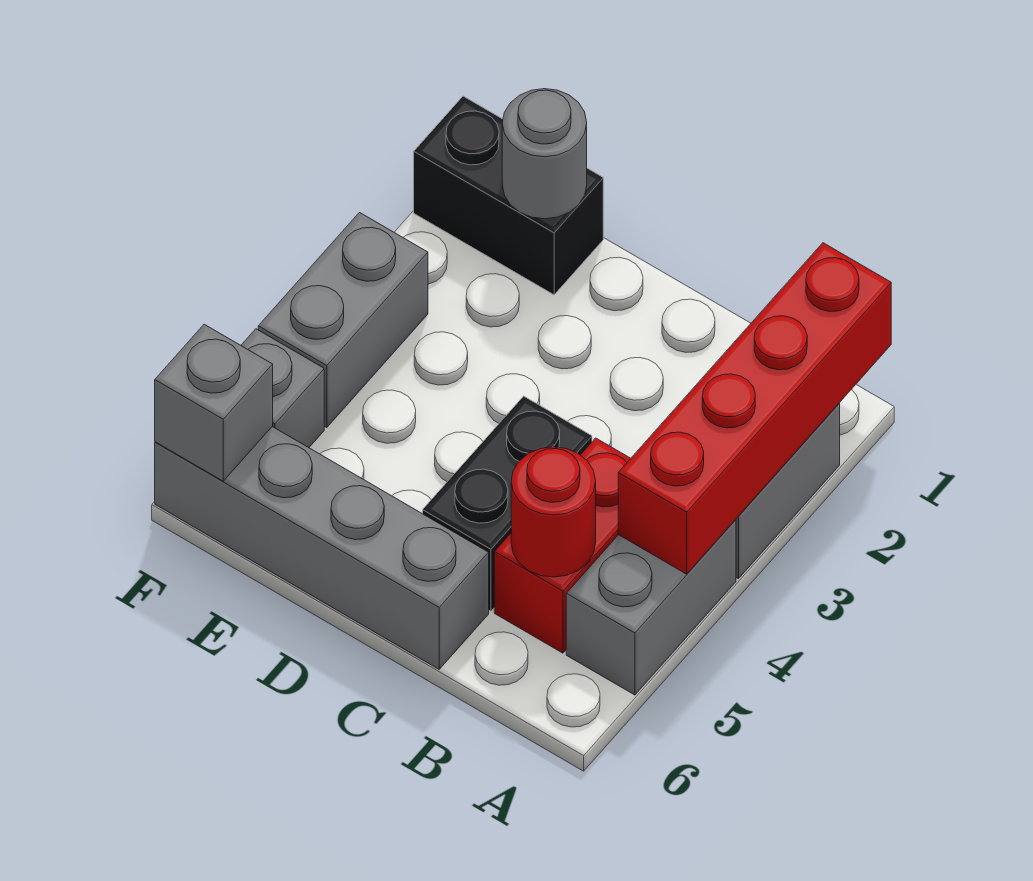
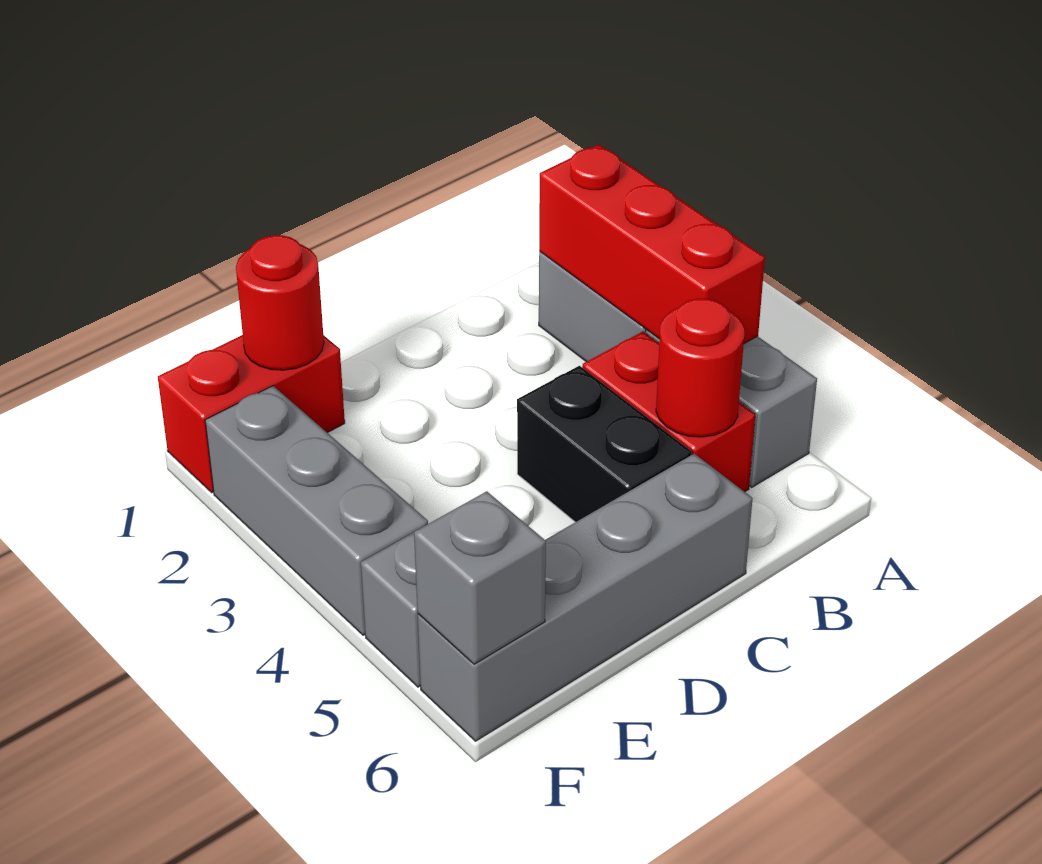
red 1x4 brick [618,243,891,574] -> red 1x3 brick [539,145,765,344]
black 1x2 brick [414,96,603,295] -> red 1x2 brick [158,335,345,493]
grey 1x1 round brick [502,89,587,219] -> red 1x1 round brick [236,235,324,370]
grey 1x2 brick [258,213,428,428] -> grey 1x3 brick [205,386,428,635]

